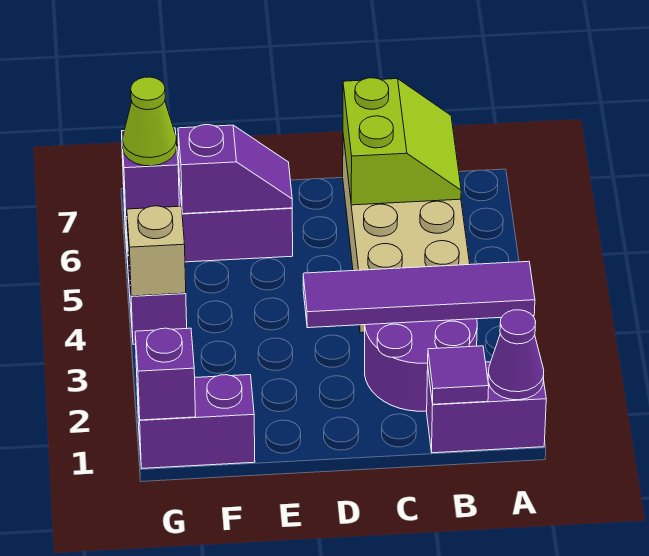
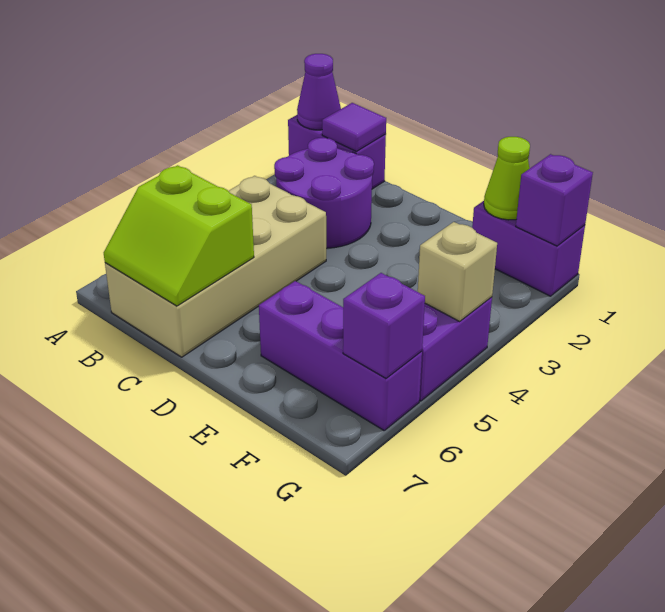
purple 1x4 tile [303,261,535,328] -> none
lime 2x2 slope [343,78,461,205] -> lime 2x2 slope turned to [104,165,254,306]
purple 1x2 slope [178,125,292,214] -> none
lime 1x1 cone [122,77,177,166] -> lime 1x1 cone moved to [484,137,530,220]

